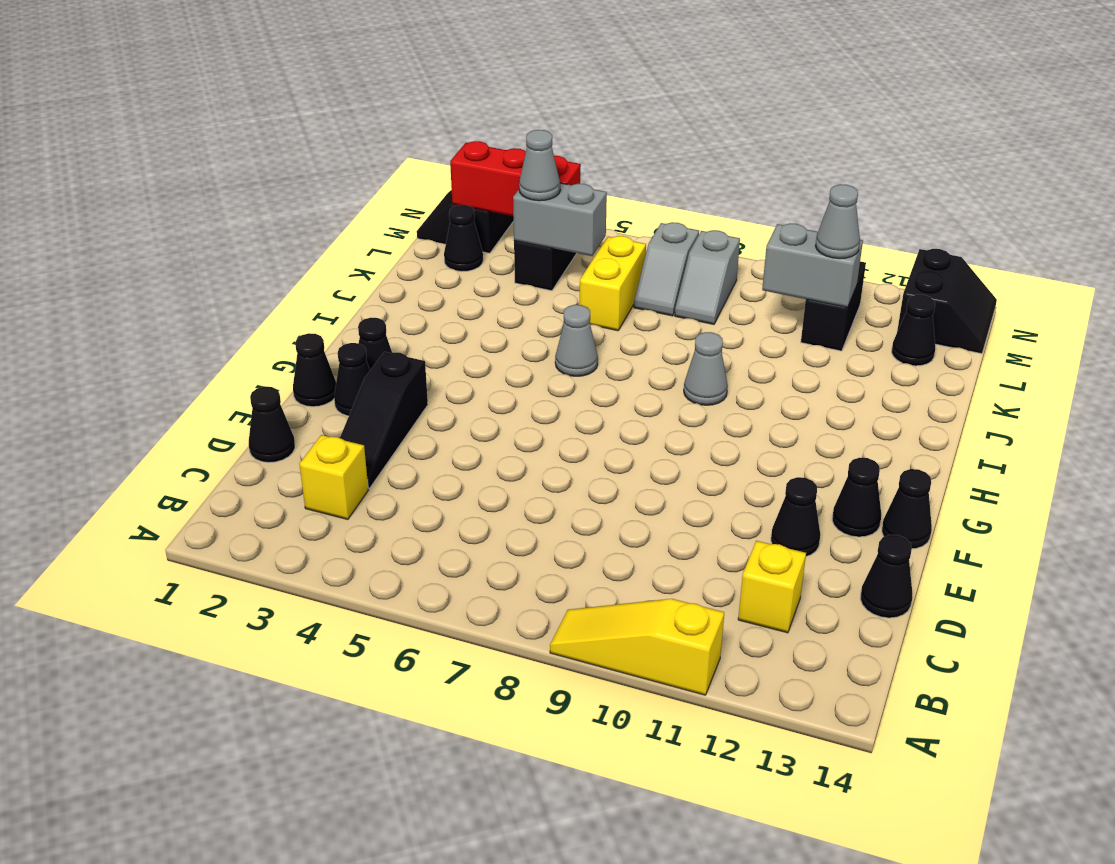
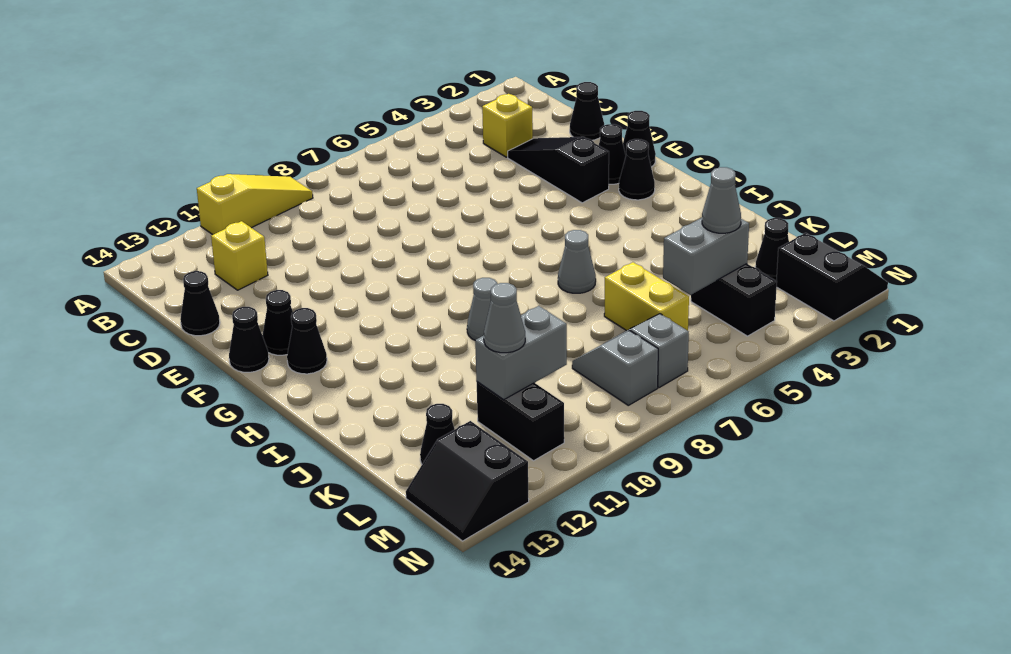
black 1x1 cone [771,477,820,556] -> black 1x1 cone moved to [287,308,327,374]
red 1x3 brick [450,141,581,216] -> none

